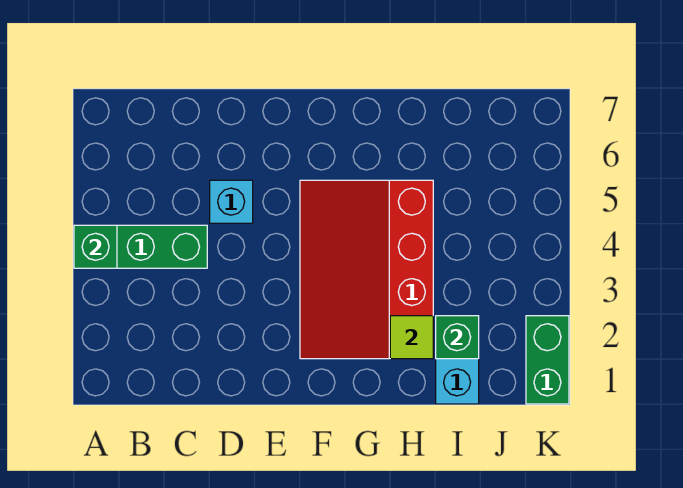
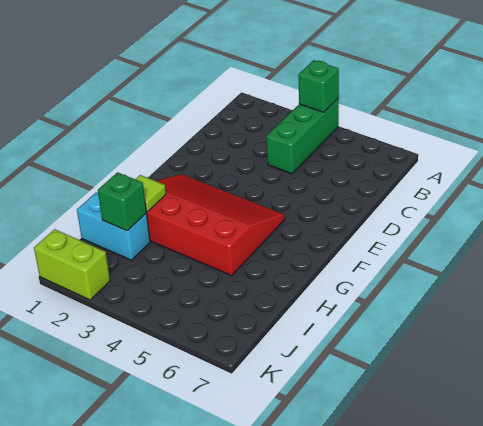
cyan 1x1 brick [210,180,253,223] -> none
green 1x2 brick [526,316,569,404] -> lime 1x2 brick [34,229,110,300]

